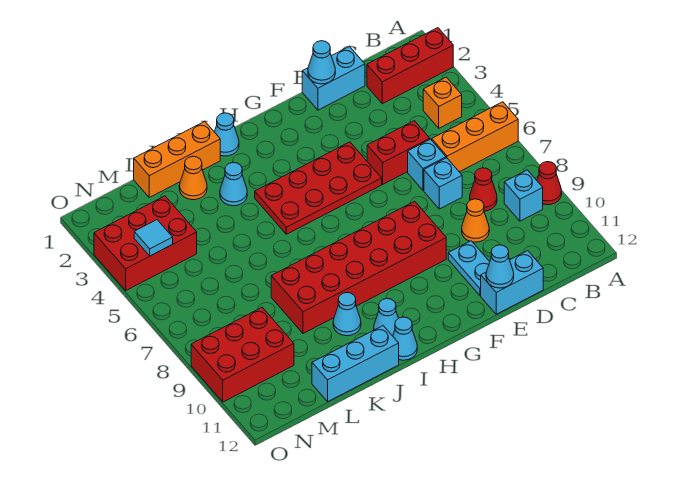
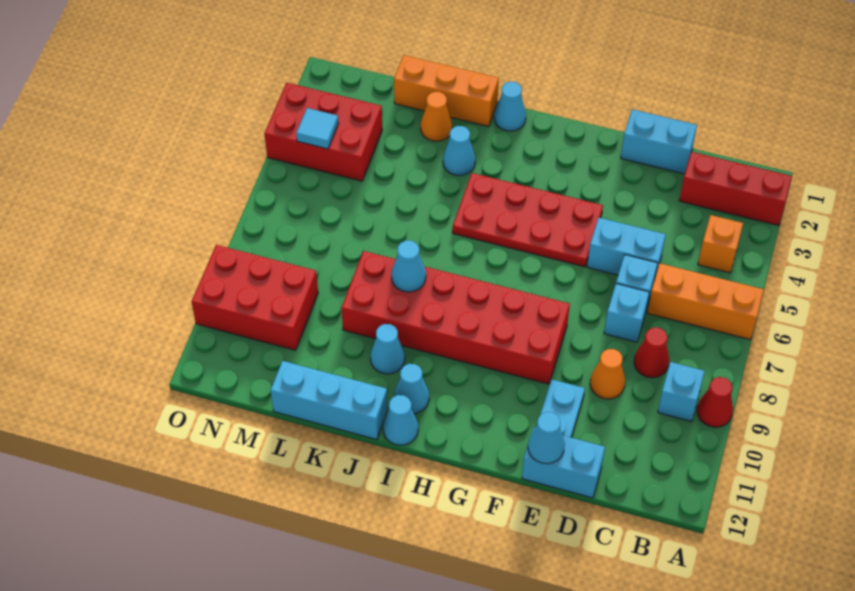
red 1x2 brick [367,121,430,184] -> cyan 1x2 brick [587,218,666,277]
cyan 1x1 cone [308,41,335,84] -> cyan 1x1 cone moved to [391,241,426,292]

